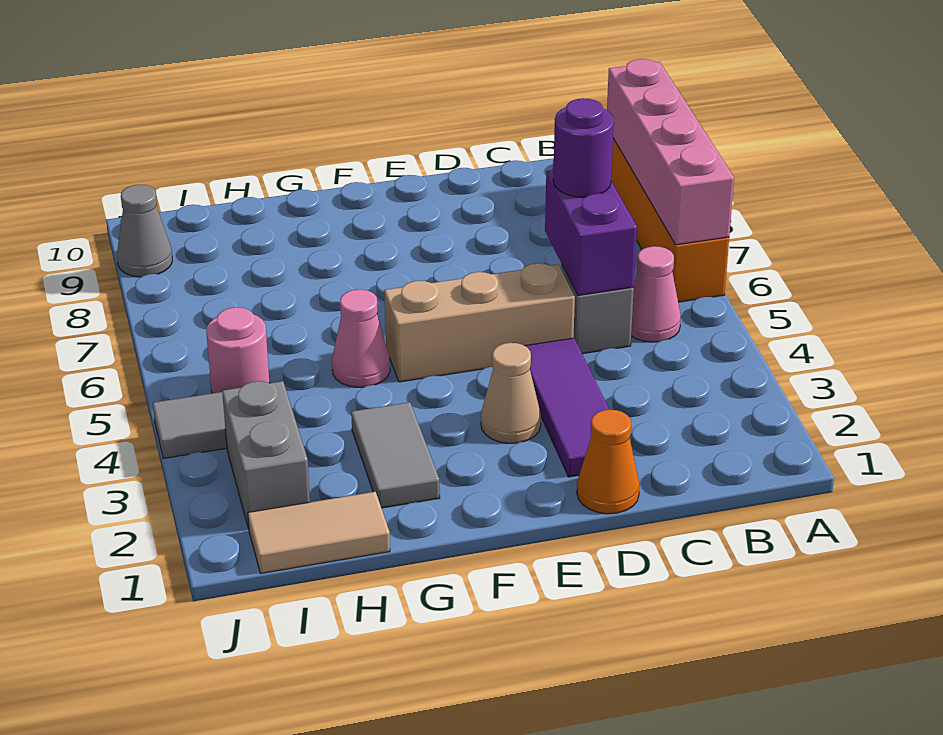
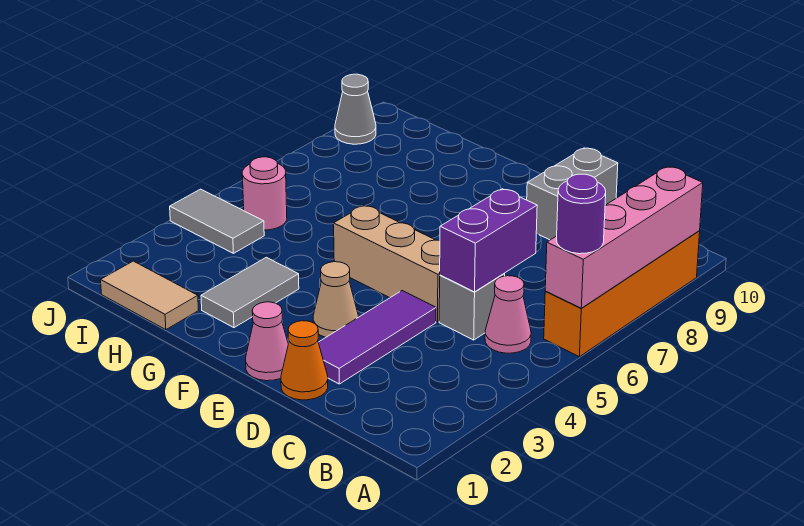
purple 1x1 round brick [553,98,614,197] -> purple 1x1 round brick moved to [557,174,606,254]
pink 1x1 cone [332,290,390,387] -> pink 1x1 cone moved to [246,302,288,381]
grey 1x2 brick [222,381,310,529] -> grey 1x2 brick moved to [527,148,618,240]

